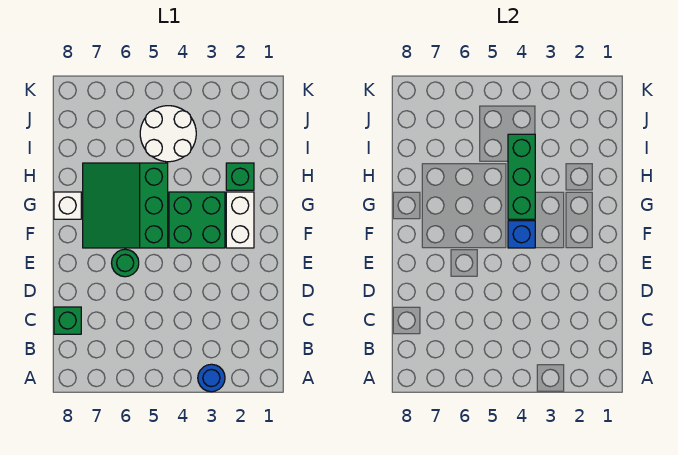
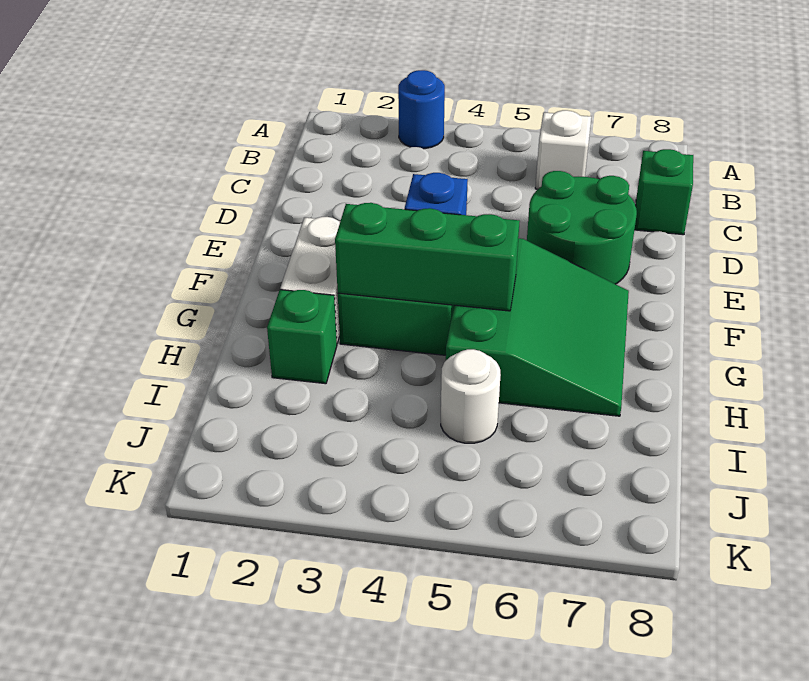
green 1x1 round brick [112,249,139,277] -> green 2x2 round brick [527,171,637,284]
green 1x3 brick [508,134,535,219] -> green 1x3 brick turned to [335,203,520,311]
white 1x1 brick [54,192,81,219] -> white 1x1 brick moved to [535,110,591,189]
white 2x2 round brick [140,106,196,162] -> white 1x1 round brick [441,349,501,443]

